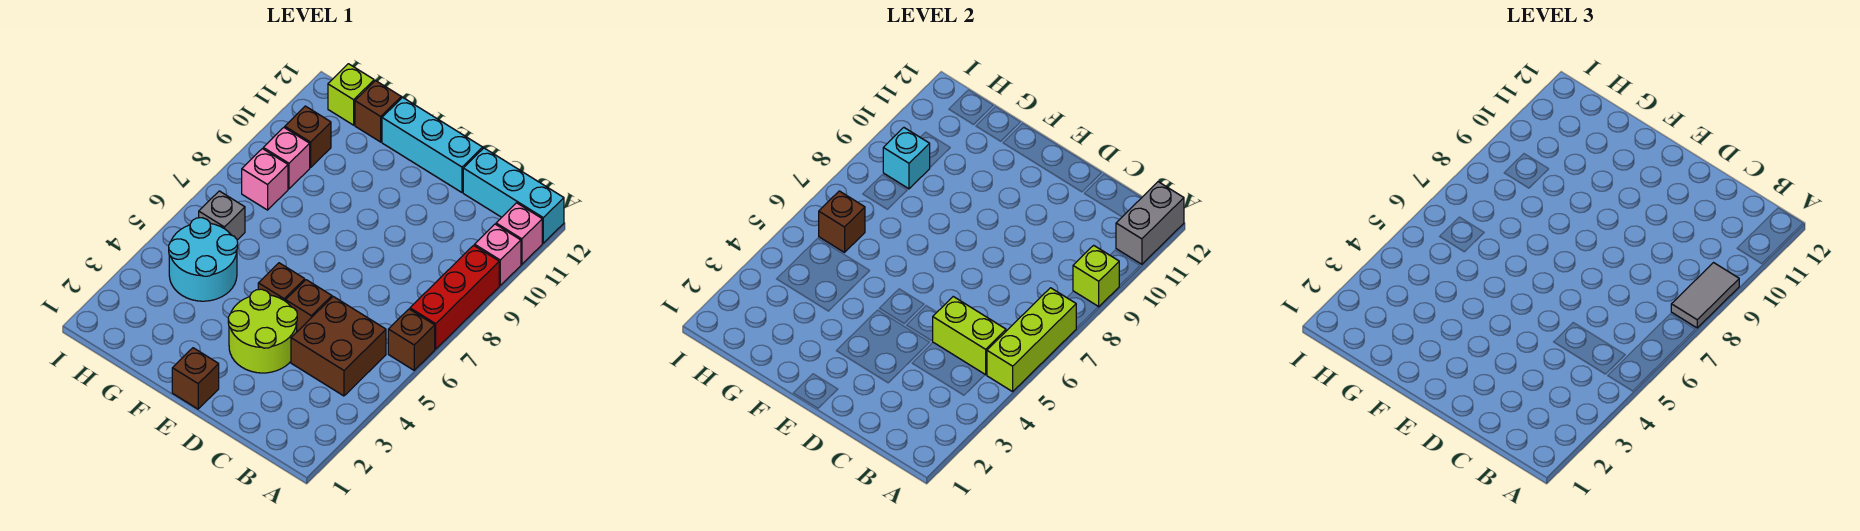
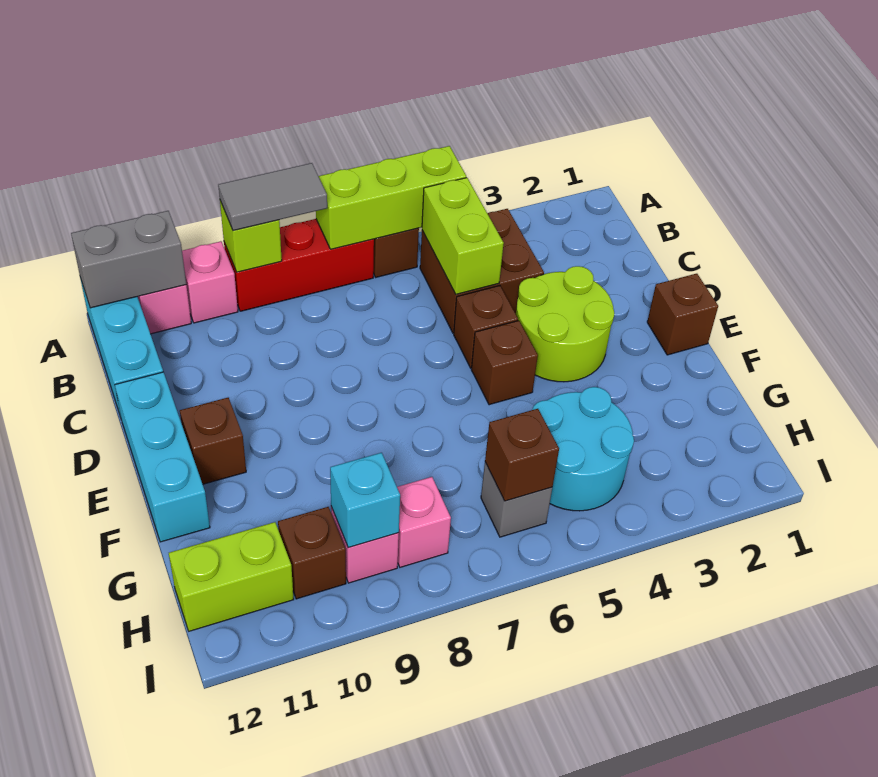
brown 1x1 brick [355,81,401,142] -> brown 1x1 brick moved to [180,398,246,484]
lime 1x1 brick [328,64,374,125] -> lime 1x2 brick [169,522,294,631]

